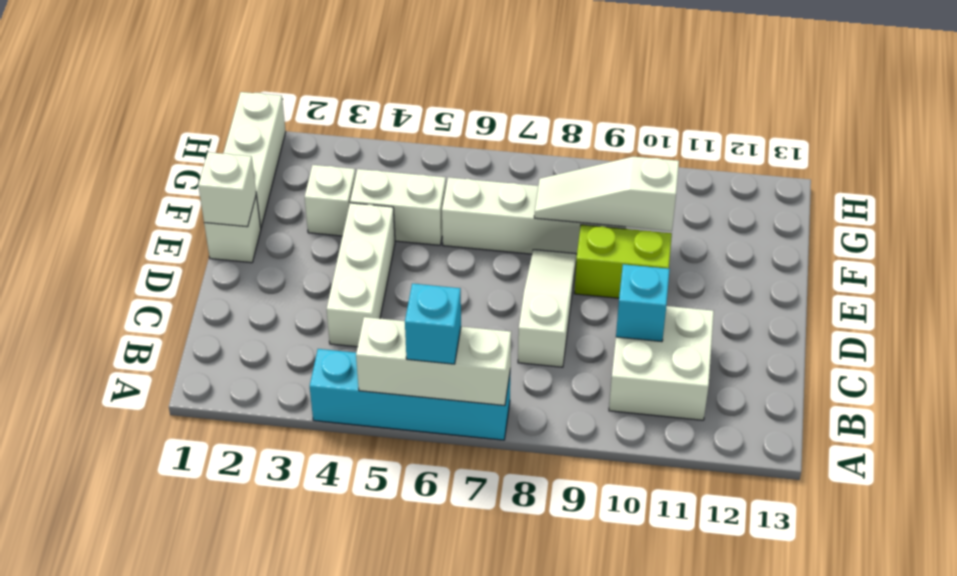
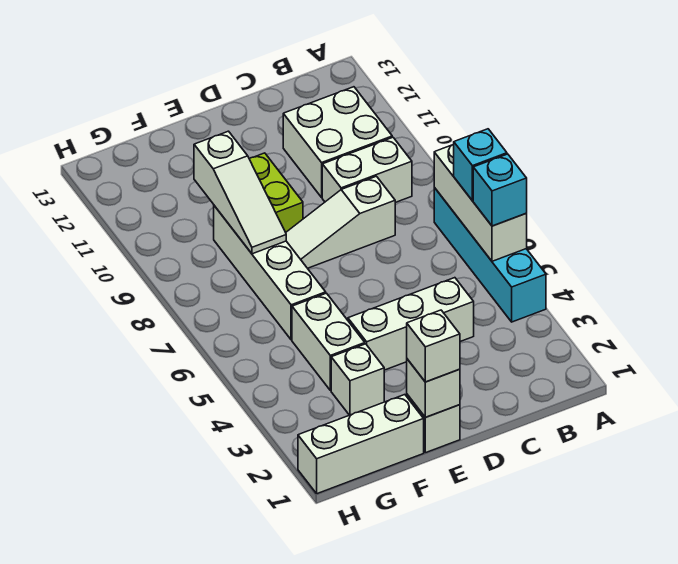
none -> white 1x2 brick [322,137,412,203]
cyan 1x1 brick [616,264,670,342] -> cyan 1x1 brick moved to [473,154,527,226]
none -> white 1x1 brick [407,310,460,382]

